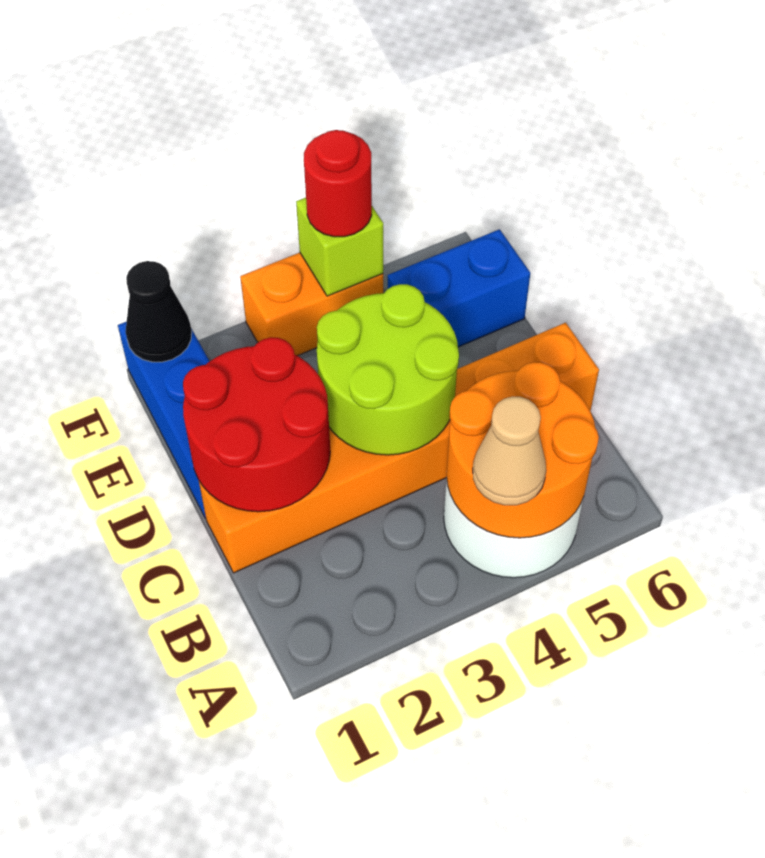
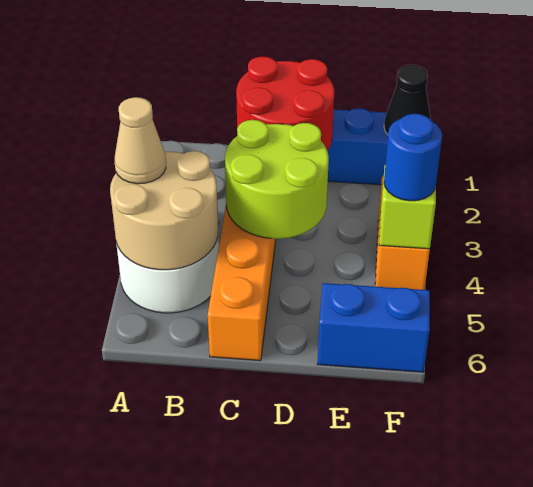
orange 2x2 round brick [447,362,599,538] -> tan 2x2 round brick [110,151,218,270]
blue 1x2 brick [388,229,530,347] -> blue 1x2 brick turned to [318,283,430,372]
red 1x1 round brick [304,130,372,237] -> blue 1x1 round brick [384,114,442,201]

